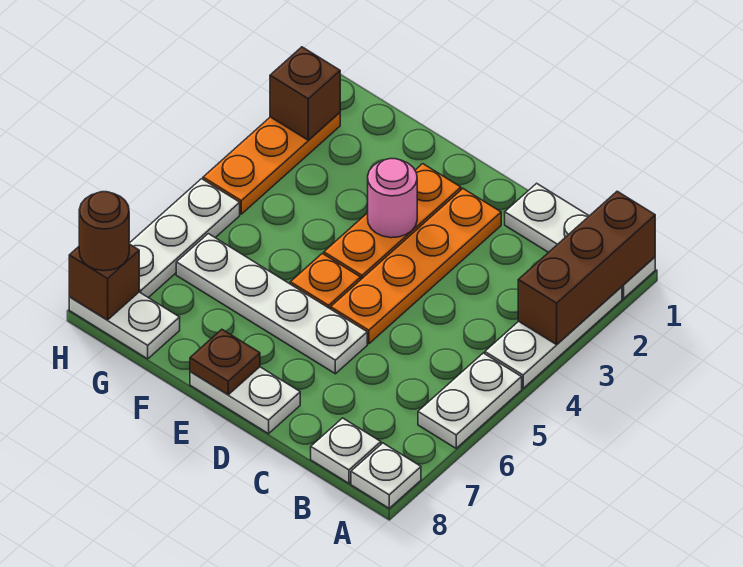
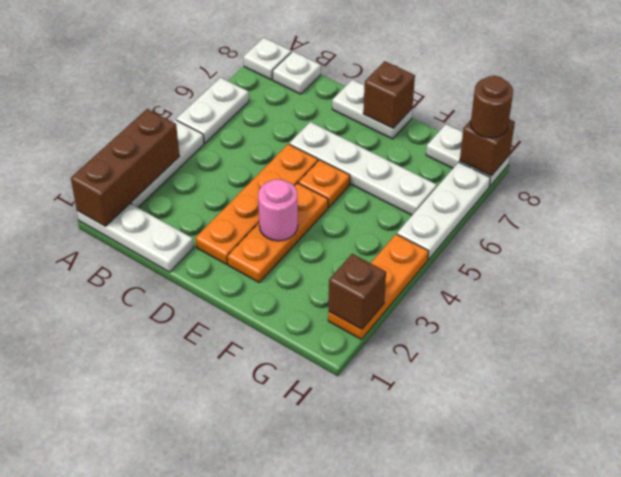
brown 1x1 plate [190,329,260,395] -> brown 1x1 brick [363,61,415,128]

